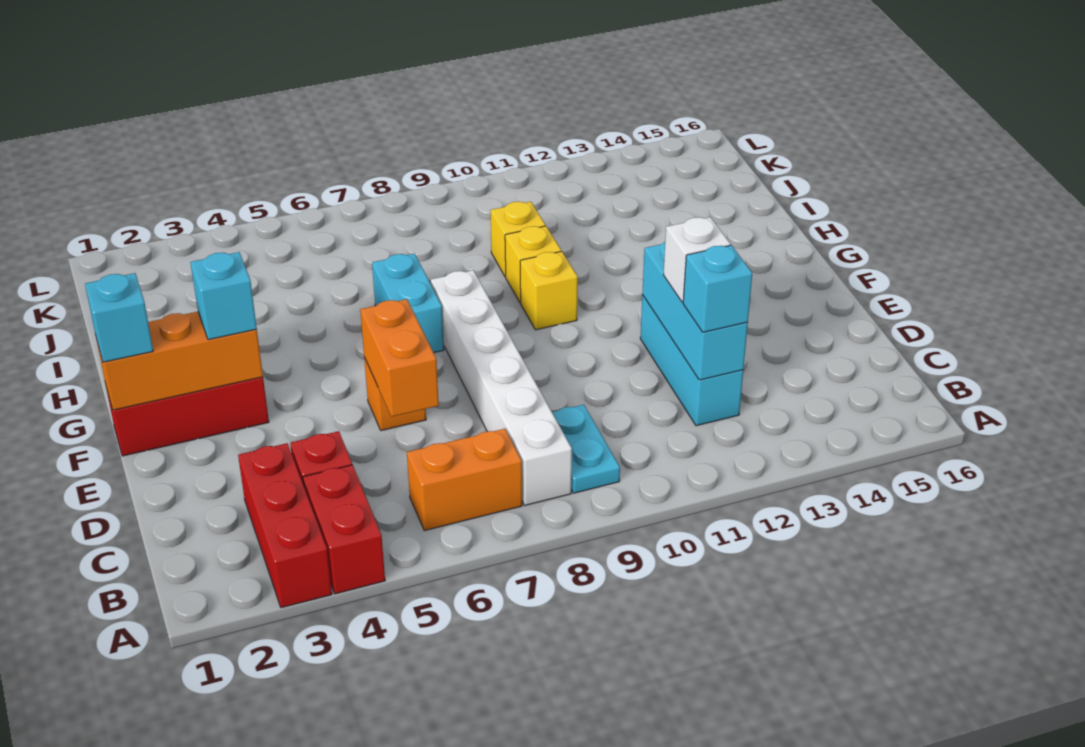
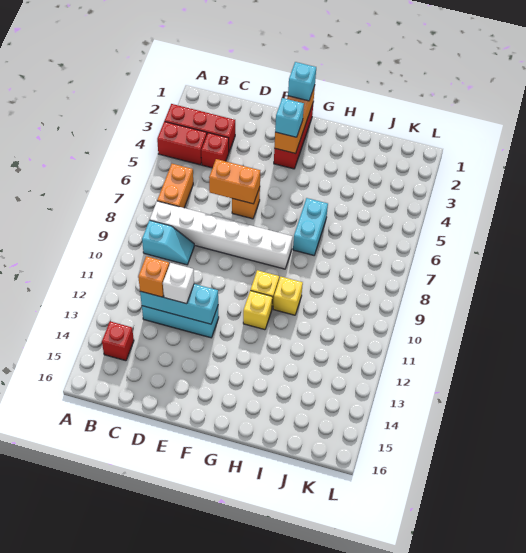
cyan 1x2 plate [552,405,620,493] -> cyan 1x2 slope [142,220,194,265]
none -> red 1x1 brick [102,321,134,361]
cyan 1x1 brick [683,245,752,332] -> orange 1x1 brick [138,256,169,297]
cyan 1x2 brick [372,254,444,353] -> cyan 1x2 brick turned to [293,198,328,255]
yellow 1x1 brick [490,202,545,277] -> yellow 1x1 brick moved to [243,291,273,330]

